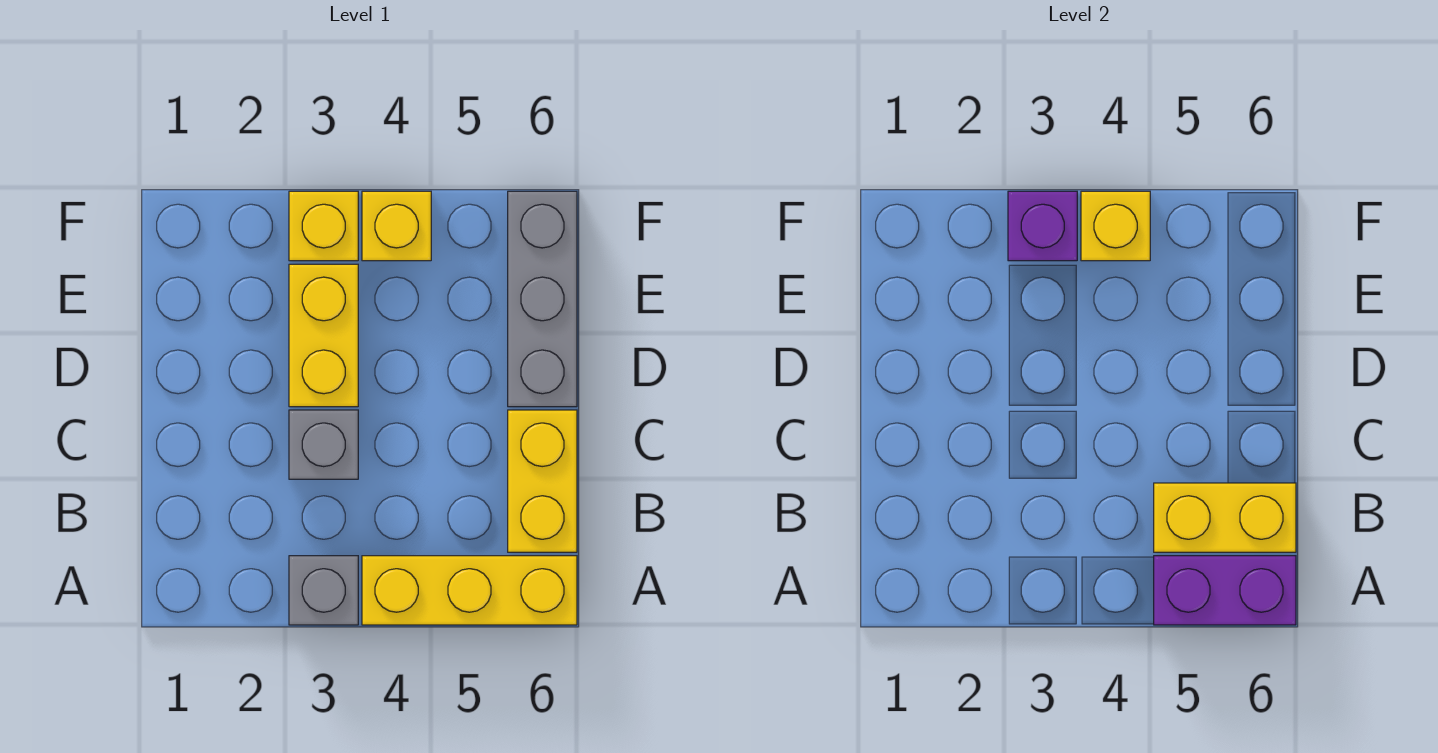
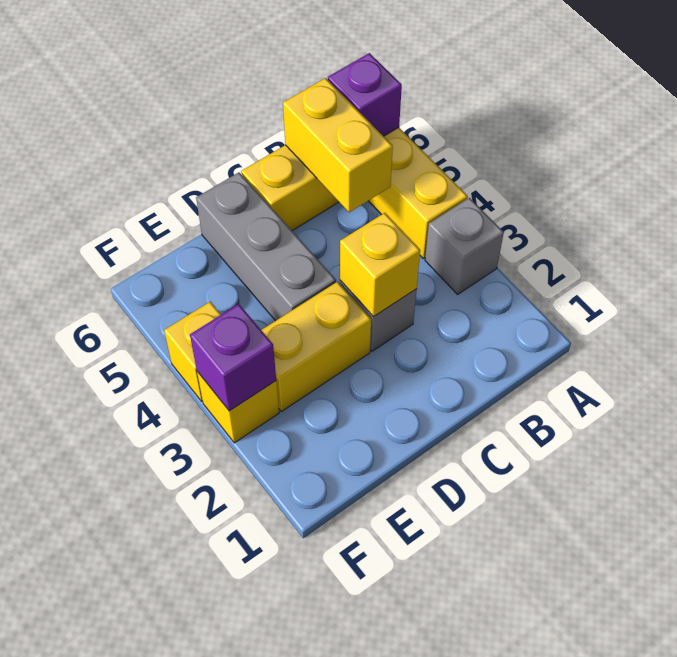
purple 1x2 brick [1154,556,1296,625] -> purple 1x1 brick [328,53,402,136]
grey 1x3 brick [508,191,577,407] -> grey 1x3 brick turned to [196,173,336,321]
yellow 1x1 brick [1081,191,1150,261] -> yellow 1x1 brick moved to [340,213,420,317]

